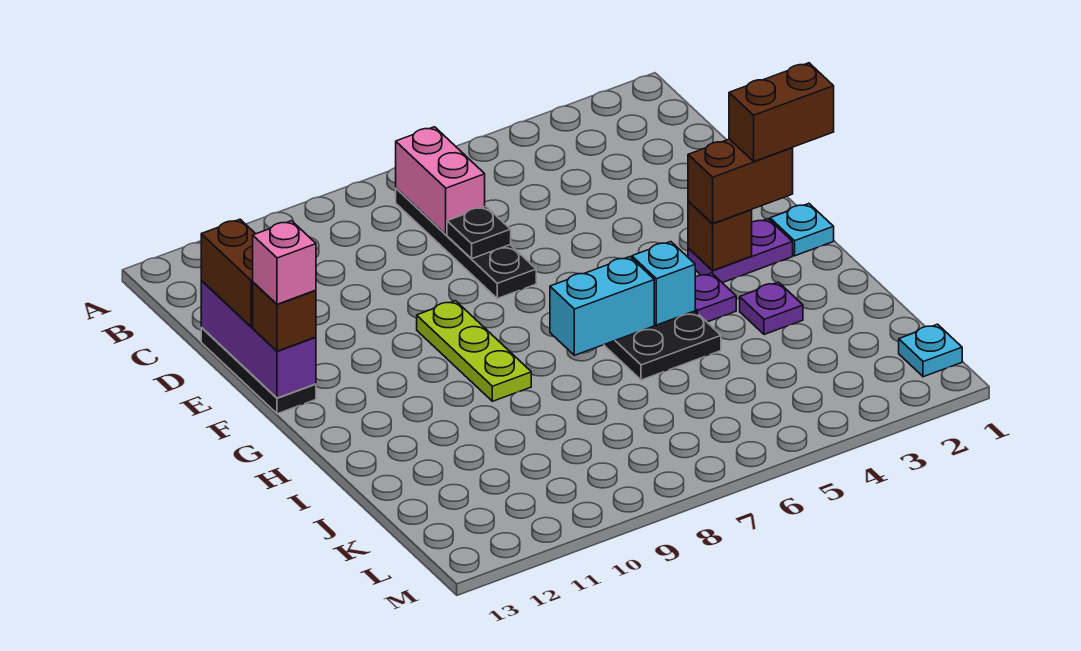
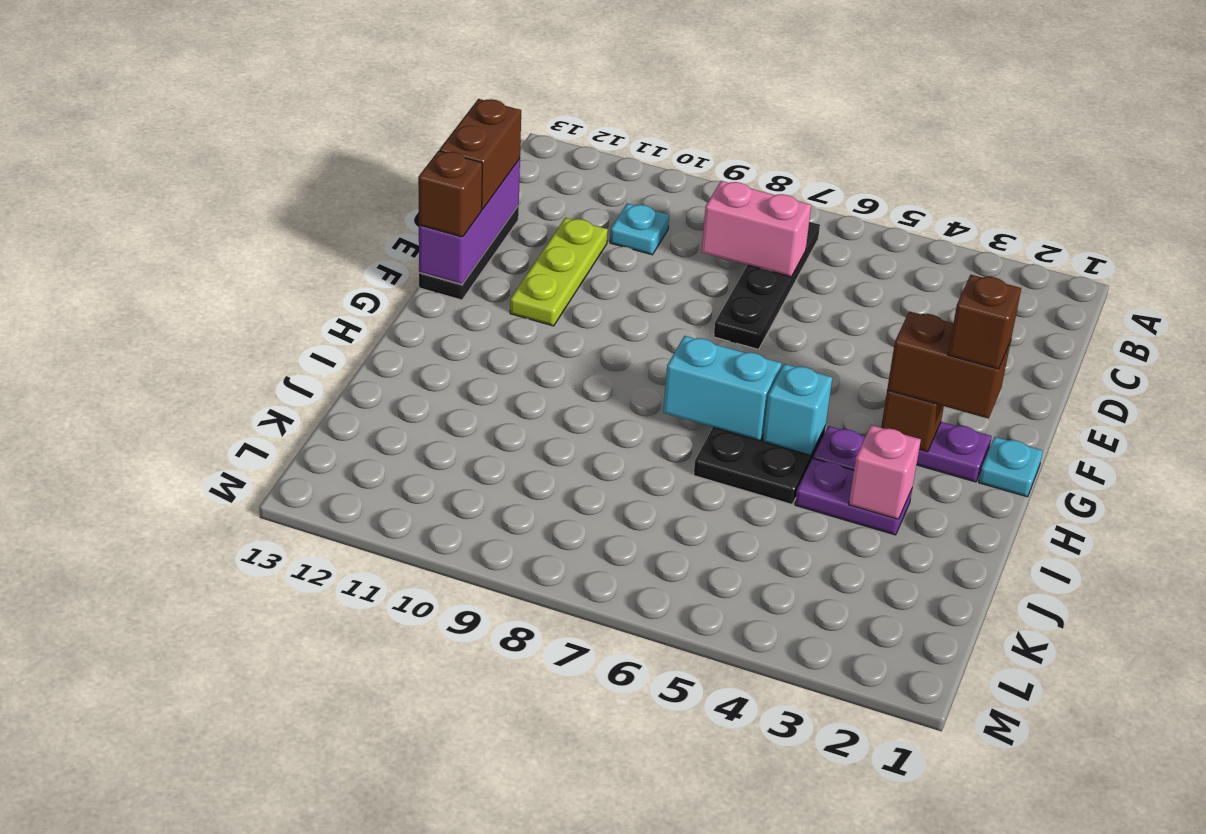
pink 1x2 brick [396,127,485,234] -> pink 1x2 brick turned to [701,181,811,277]
black 1x1 plate [447,206,511,259] -> none
lime 1x3 plate [417,301,531,401] -> lime 1x3 plate moved to [510,218,608,326]
pink 1x1 brick [253,221,316,304] -> pink 1x1 brick moved to [849,425,921,519]
brown 1x2 brick [729,63,834,161] -> brown 1x1 brick [948,275,1021,369]
purple 1x1 plate [740,282,803,335] -> purple 1x2 plate [795,458,912,535]
cyan 1x1 plate [899,324,962,377] -> cyan 1x1 plate moved to [610,204,669,255]

